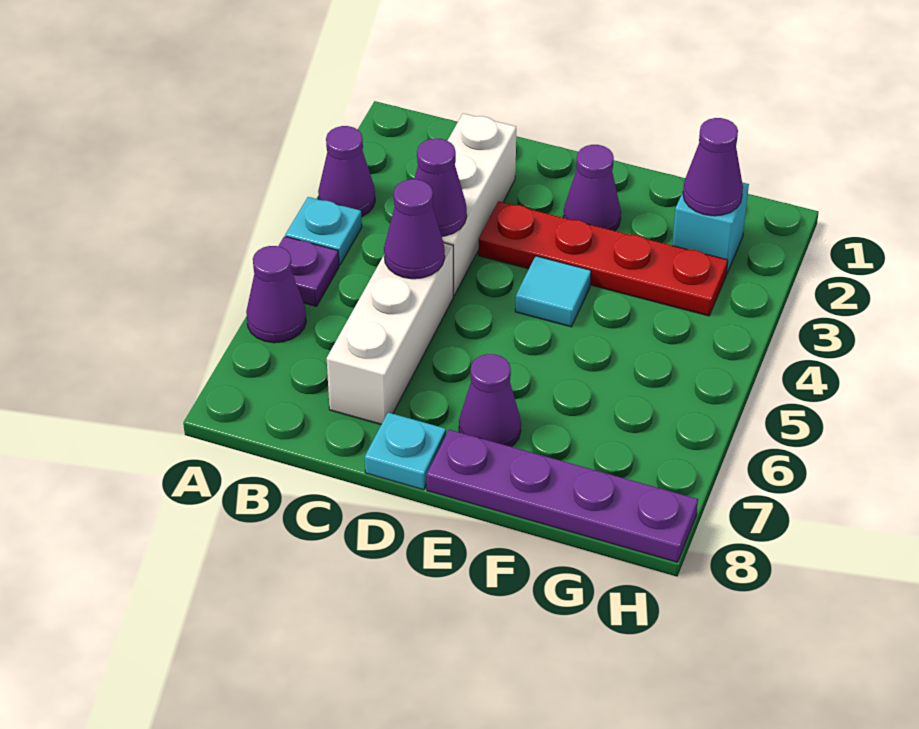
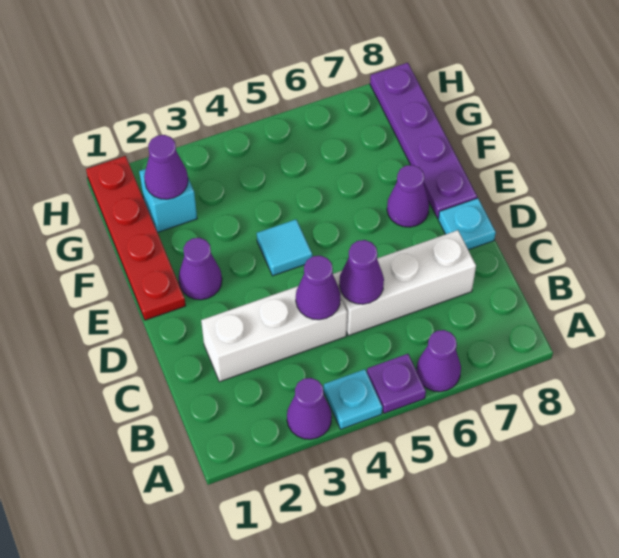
red 1x4 plate [478,201,728,316] -> red 1x4 plate moved to [86,156,186,320]

